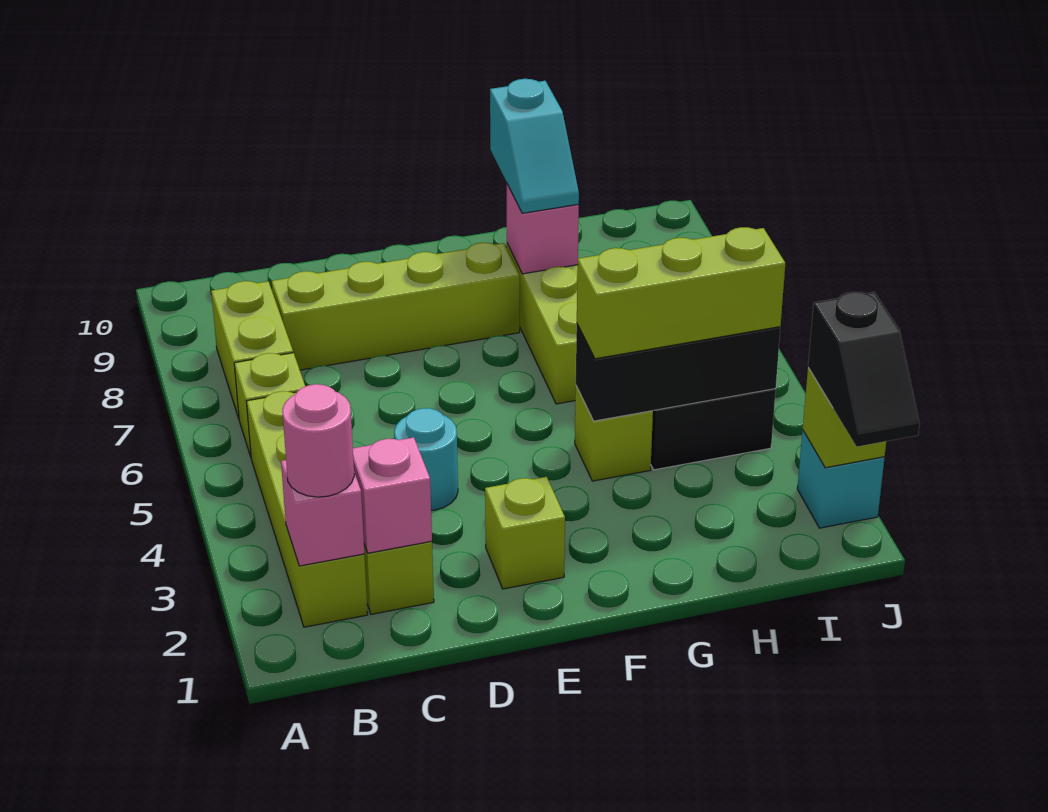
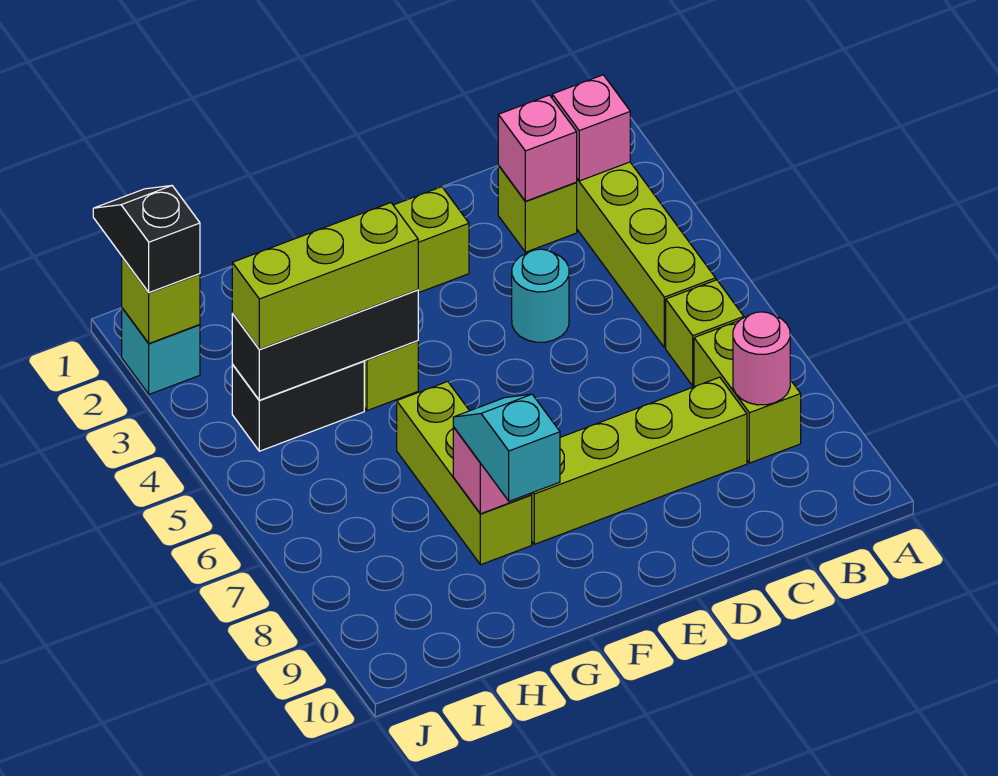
pink 1x1 round brick [282,384,354,497] -> pink 1x1 round brick moved to [733,312,790,405]

